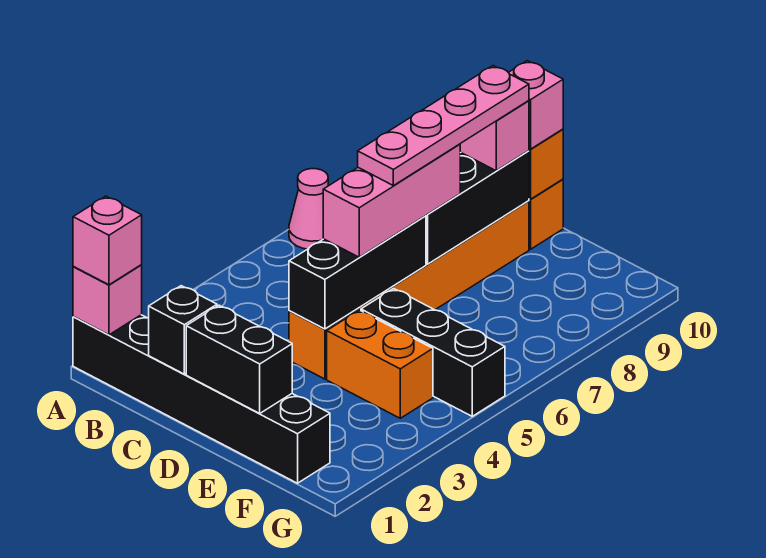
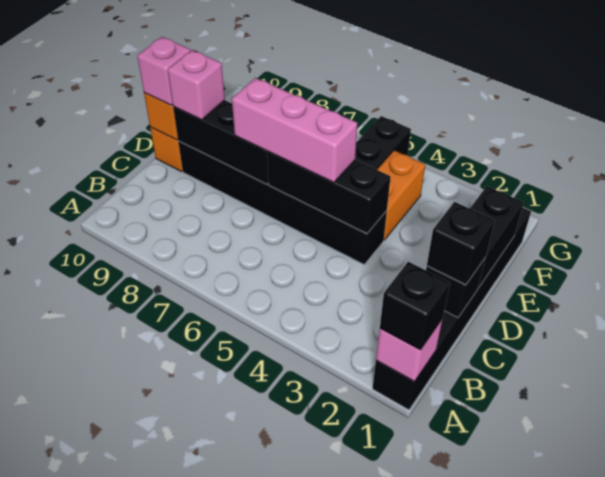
pink 1x1 brick [73,196,142,285] -> black 1x1 brick [380,262,450,350]
pink 1x1 cone [289,169,328,249] -> none
none -> black 1x1 brick [427,202,495,285]
orange 1x6 brick [289,201,529,379] -> black 1x6 brick [178,141,387,264]
pink 1x4 plate [358,66,529,186] -> none

